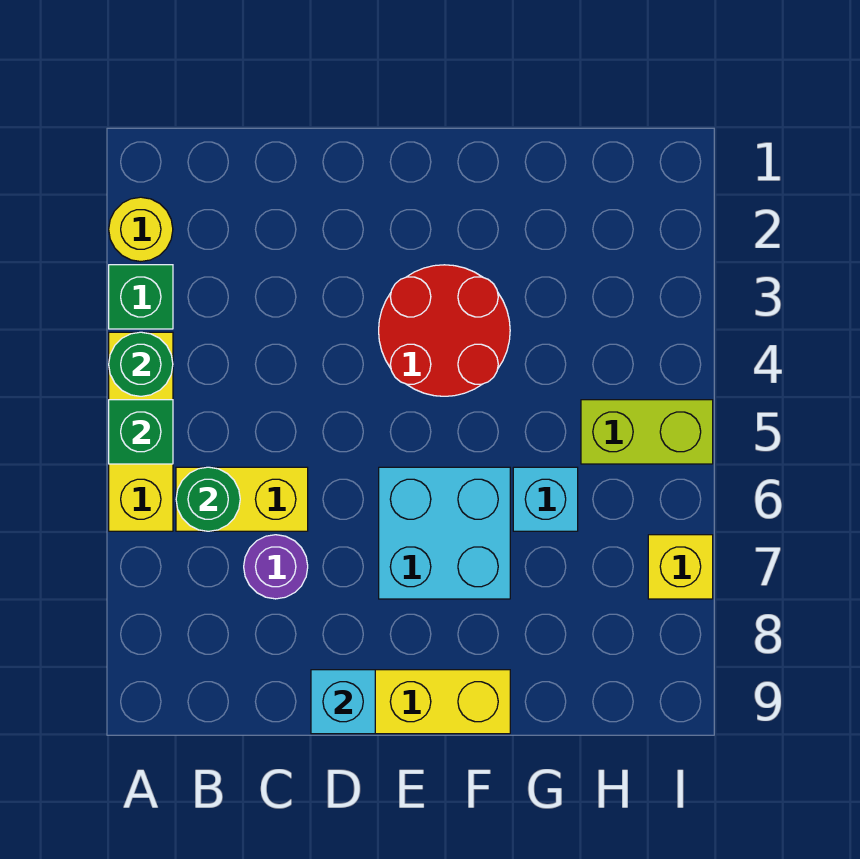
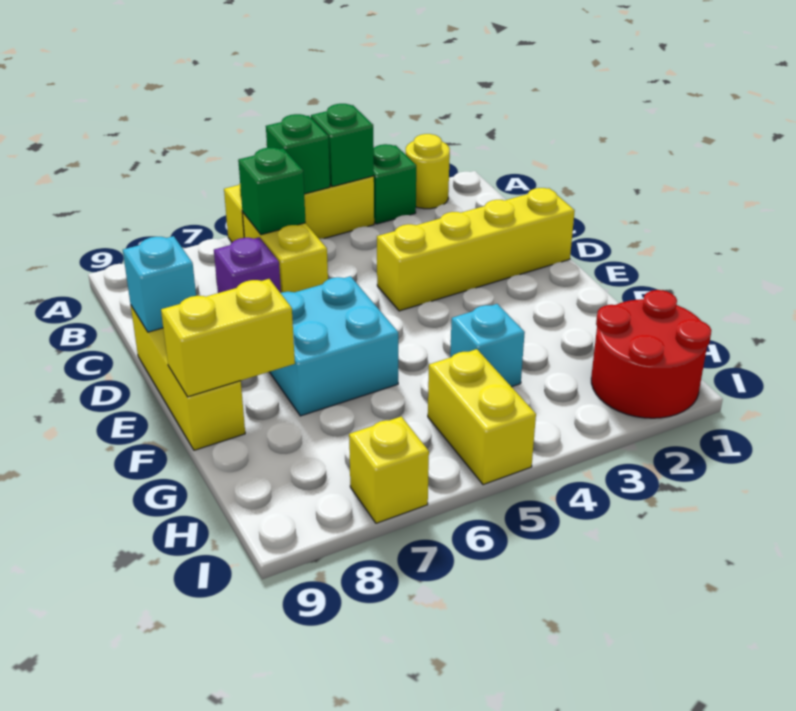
green 1x1 round brick [109,332,173,396] -> green 1x1 brick [311,104,374,187]
green 1x1 round brick [176,467,240,531] -> green 1x1 brick [238,148,306,235]
purple 1x1 round brick [244,535,308,599] -> purple 1x1 brick [214,237,281,293]
none -> yellow 1x4 brick [377,188,575,311]
red 2x2 round brick [379,265,510,396] -> red 2x2 round brick moved to [591,290,711,418]
none -> yellow 1x2 brick [161,279,295,397]
cyan 1x1 brick [513,467,578,531] -> cyan 1x1 brick moved to [450,304,525,387]
lime 1x2 brick [581,400,713,464] -> yellow 1x2 brick [428,349,536,485]

